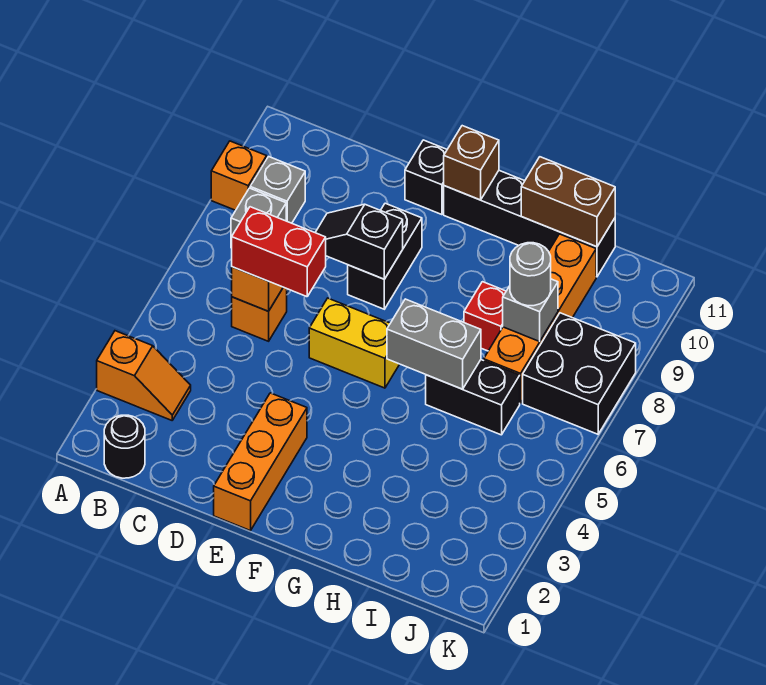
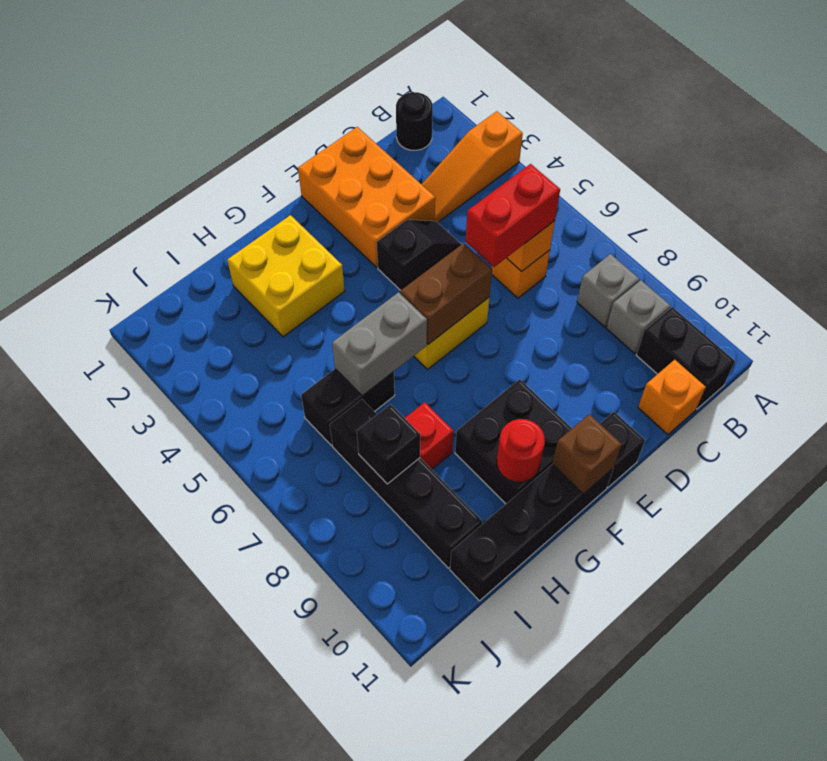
orange 1x2 slope [97,331,191,420] -> orange 1x3 slope [422,111,523,222]
orange 1x1 brick [211,141,267,210] -> orange 1x1 brick moved to [638,360,706,435]
black 1x2 slope [315,204,403,279] -> black 1x2 slope moved to [377,220,462,290]
orange 1x3 brick [214,393,307,531] -> orange 2x3 brick [298,127,435,267]
black 1x2 brick [348,203,422,309] -> black 1x2 brick moved to [636,307,735,409]
none -> yellow 2x2 brick [227,215,345,337]
none -> red 1x1 round brick [497,419,545,482]
brown 1x2 brick [521,157,615,247] -> brown 1x2 brick moved to [400,243,492,344]
orange 1x4 brick [484,234,596,403] -> black 1x4 brick [330,399,482,568]
grey 1x1 brick [503,279,558,341] -> black 1x1 brick [357,404,420,484]
grey 1x1 round brick [510,243,551,306] -> none
black 2x2 brick [523,313,636,434] -> black 2x2 brick moved to [455,379,572,504]

